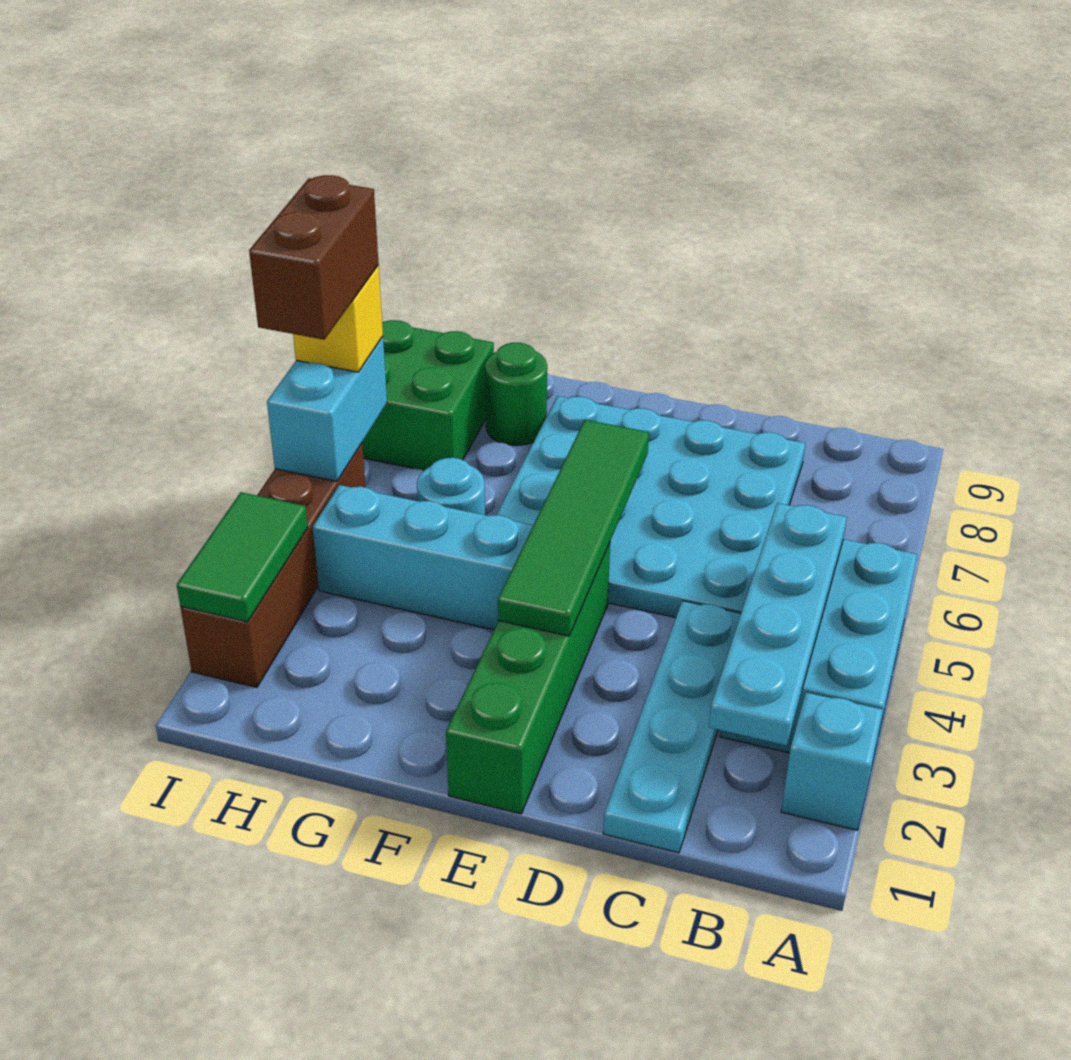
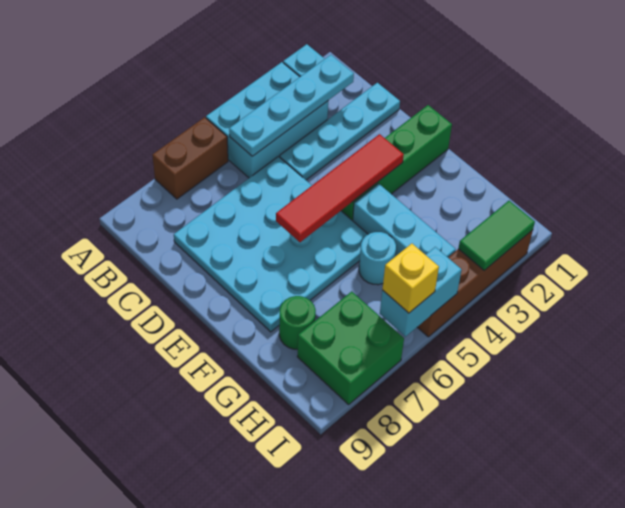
green 1x4 tile [498,420,649,636] -> red 1x4 tile [276,134,404,242]
brown 1x2 brick [249,175,379,340] -> brown 1x2 brick moved to [152,117,228,199]

